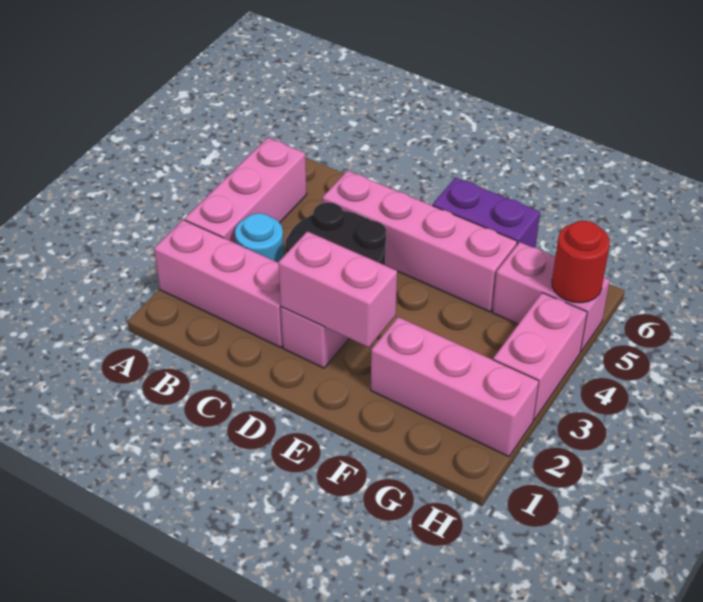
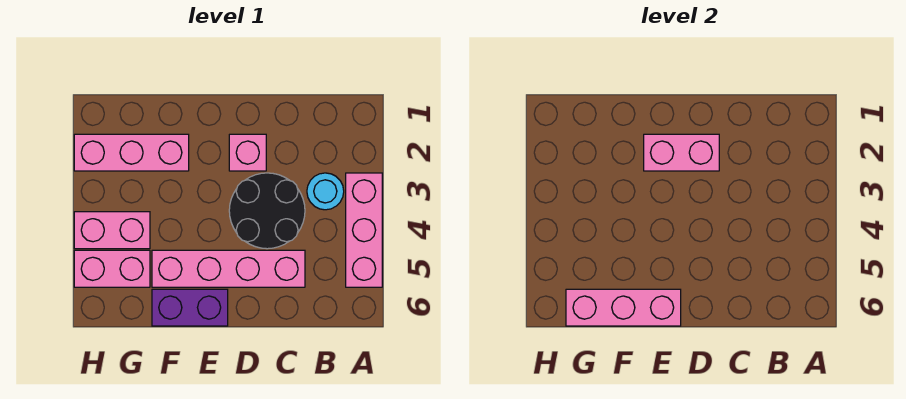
pink 1x3 brick [154,220,283,348] -> pink 1x3 brick moved to [566,289,681,326]
pink 1x2 brick [493,293,587,420] -> pink 1x2 brick turned to [74,212,150,249]
red 1x1 round brick [552,221,610,303] -> none

